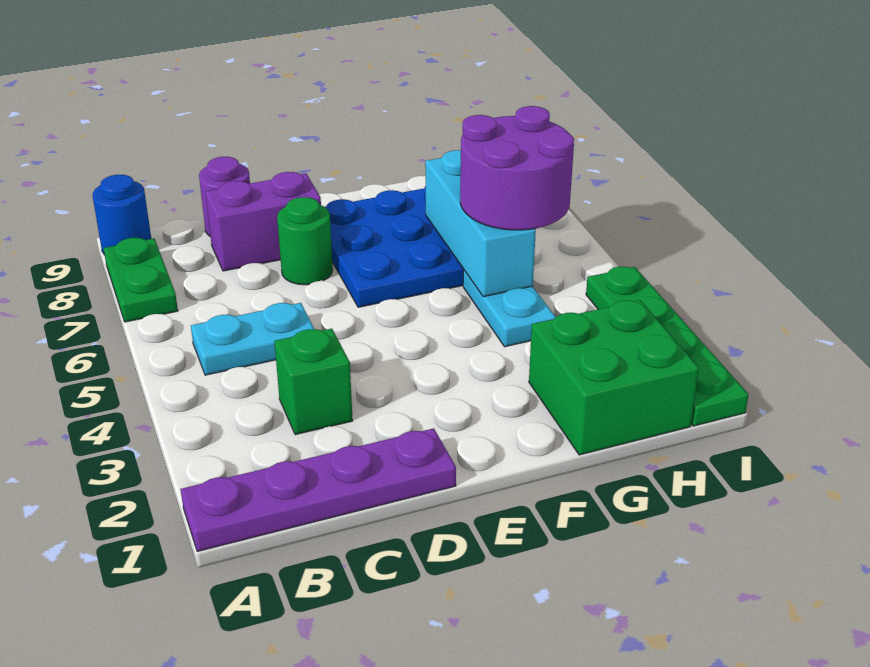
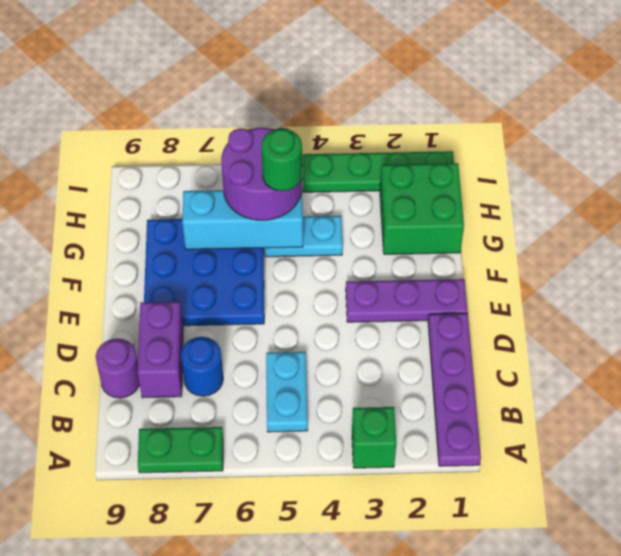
blue 1x1 round brick [93,175,151,255] -> blue 1x1 round brick moved to [181,337,223,396]
green 1x1 brick [274,329,353,435] -> green 1x1 brick moved to [352,407,396,468]
green 1x1 round brick [277,197,333,285] -> green 1x1 round brick moved to [261,129,302,191]
none -> purple 1x3 plate [346,279,468,322]

